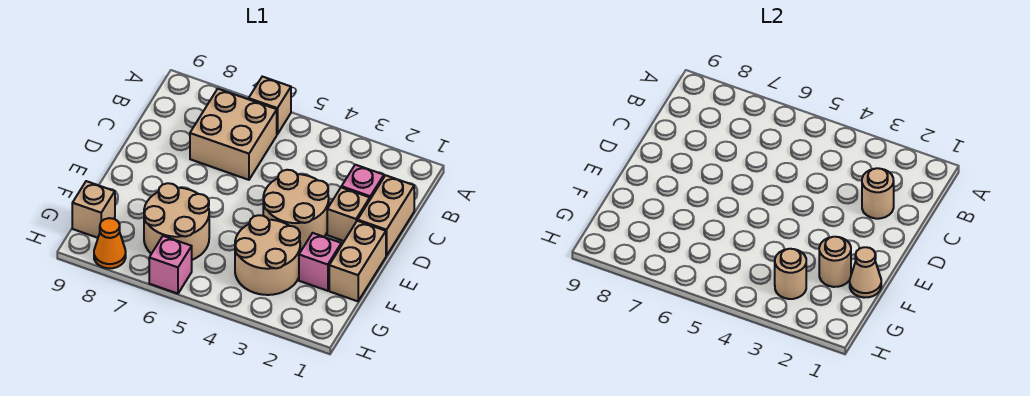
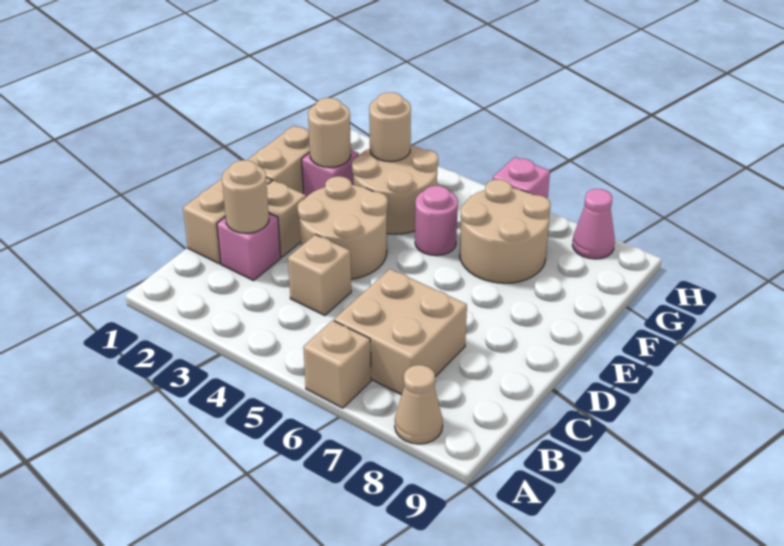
tan 1x1 cone [850,247,881,298] -> tan 1x1 cone moved to [395,365,443,444]
none -> pink 1x1 round brick [415,186,458,256]
tan 1x1 brick [72,181,115,238] -> tan 1x1 brick moved to [288,235,351,316]
orange 1x1 cone [94,218,126,268] -> pink 1x1 cone [572,189,615,259]

